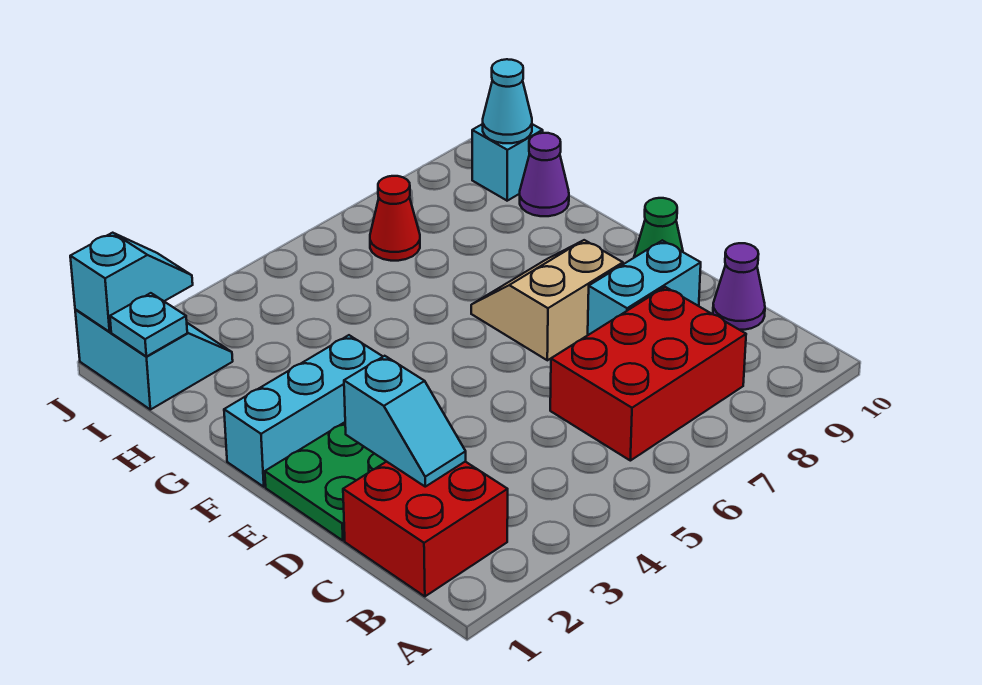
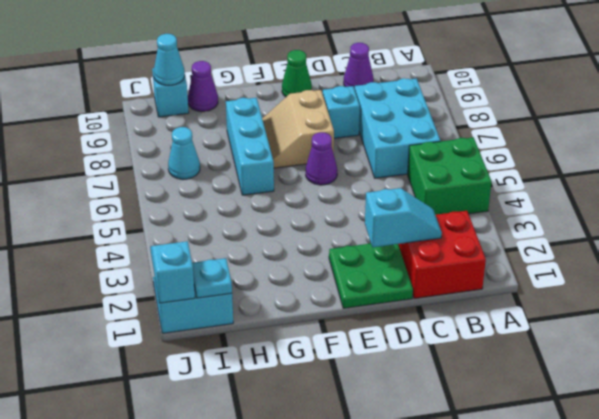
none -> green 2x2 brick [408,137,491,215]
red 2x3 brick [550,287,746,461] -> cyan 2x3 brick [355,78,440,178]
cyan 1x2 brick [588,240,701,335] -> cyan 1x1 brick [323,86,360,138]
none -> purple 1x1 cone [306,132,337,185]
cyan 1x3 brick [224,335,383,487] -> cyan 1x3 brick moved to [226,98,274,195]
red 1x1 cone [370,176,420,261] -> cyan 1x1 cone [168,127,200,179]

